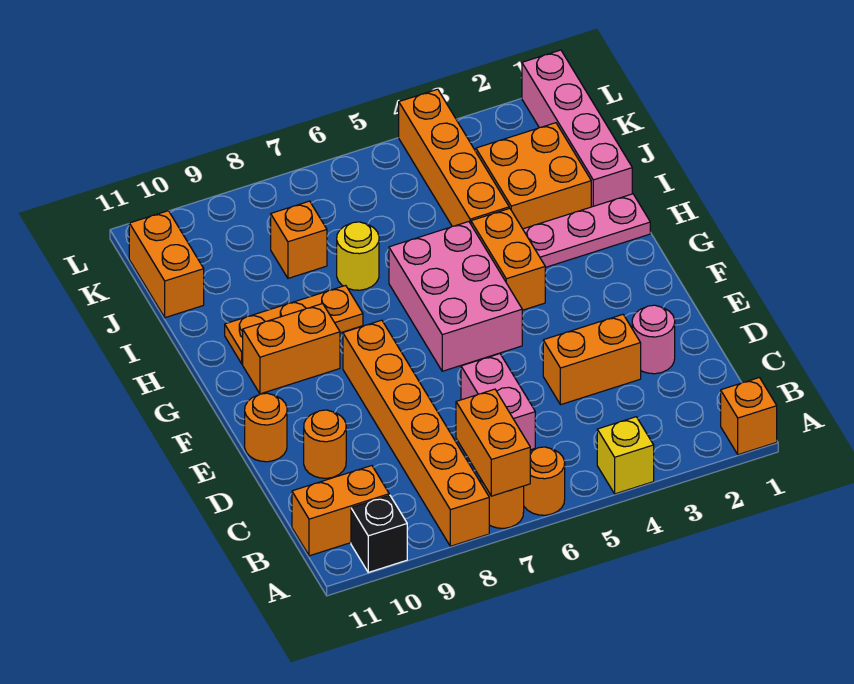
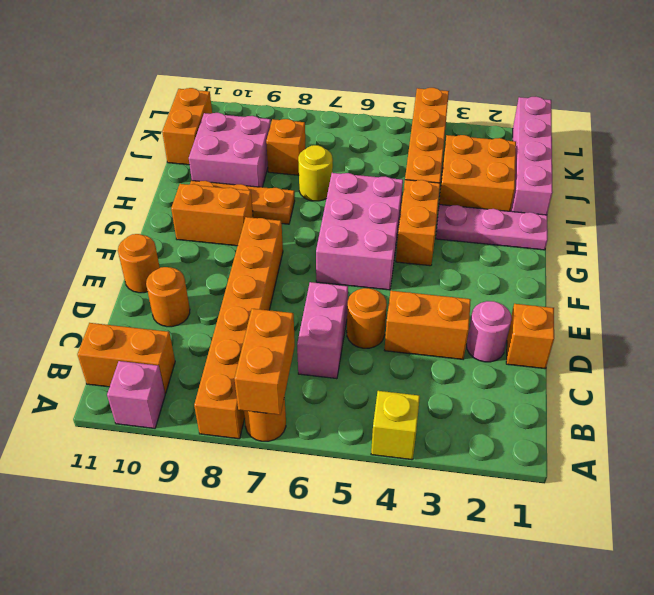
orange 1x1 brick [721,378,777,455] -> orange 1x1 brick moved to [506,304,554,369]
orange 1x1 round brick [524,447,565,515] -> orange 1x1 round brick moved to [347,288,387,348]
black 1x1 brick [351,495,407,572] -> pink 1x1 brick [107,361,165,428]
none -> pink 2x2 brick [189,113,271,187]

